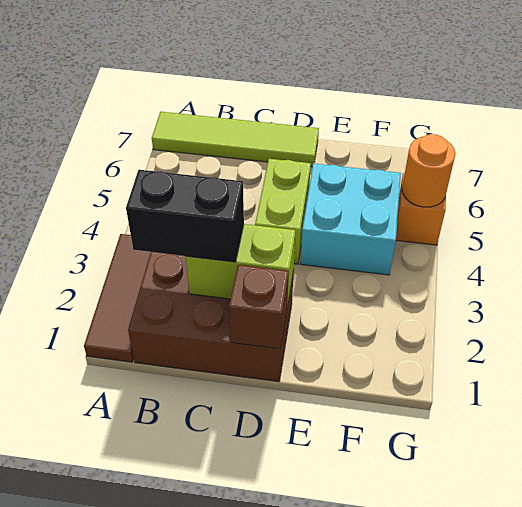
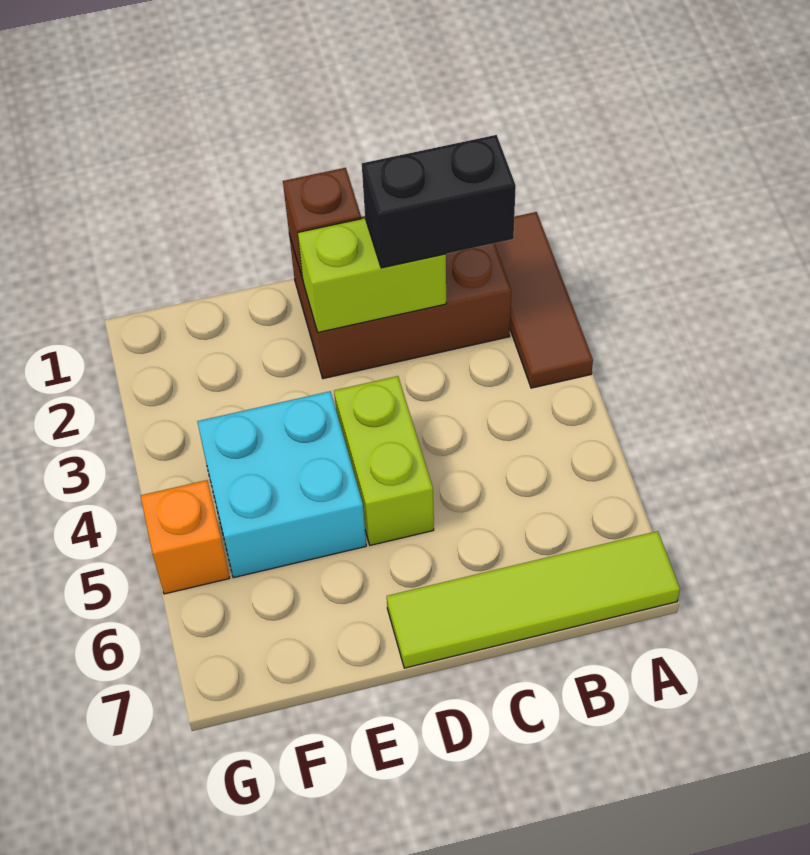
orange 1x1 round brick [402,134,455,207] -> none

